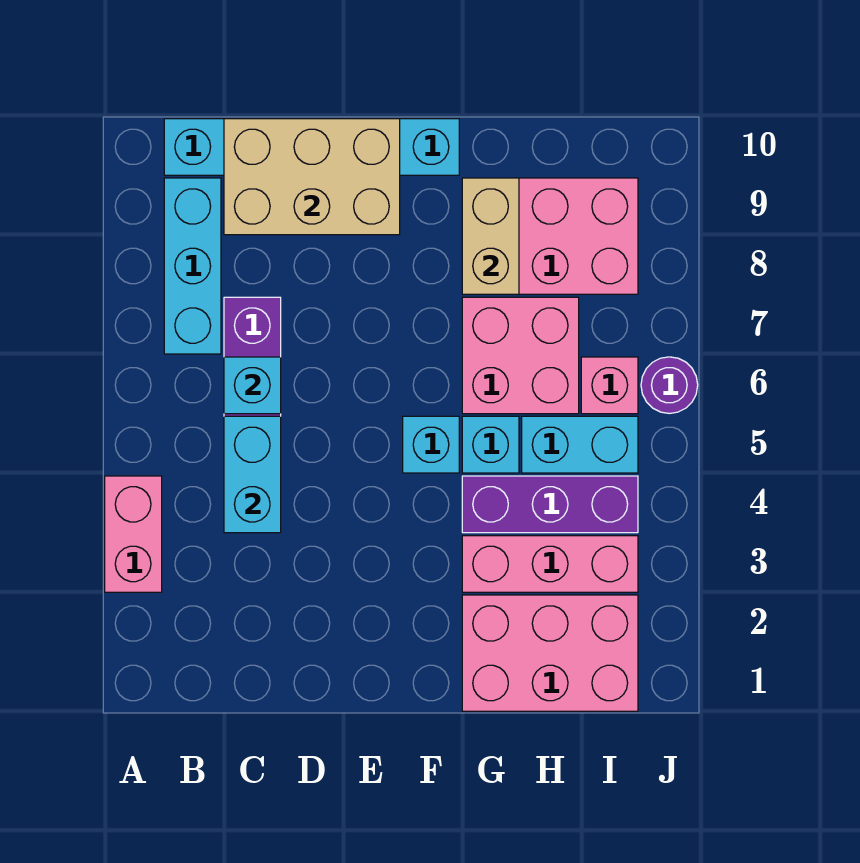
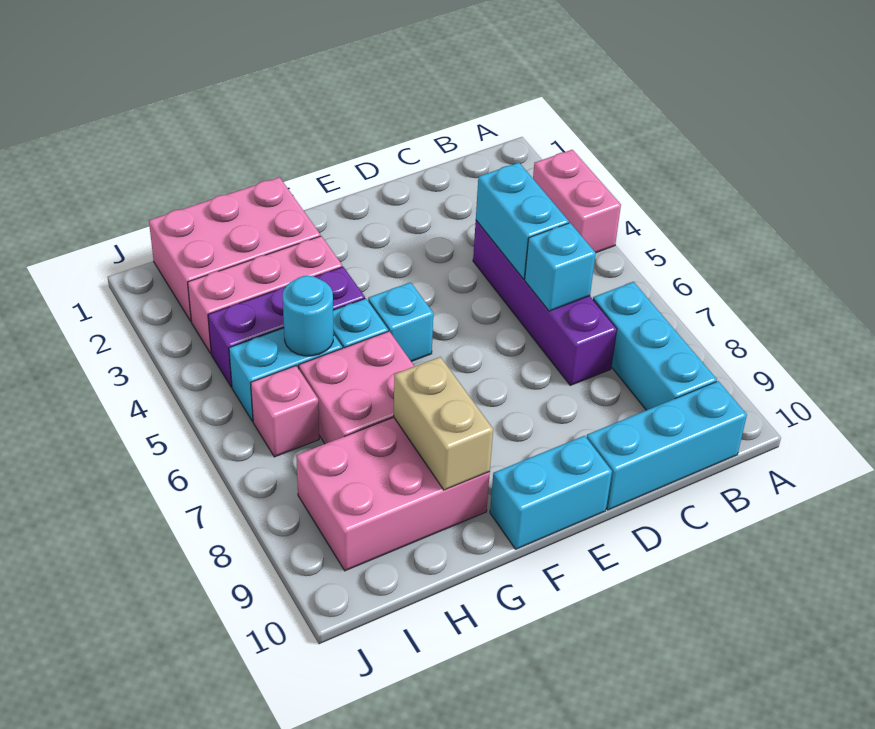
tan 2x3 brick [224,119,400,235] -> none
none -> cyan 1x1 round brick [283,276,334,356]
purple 1x1 round brick [641,357,698,414] -> none

